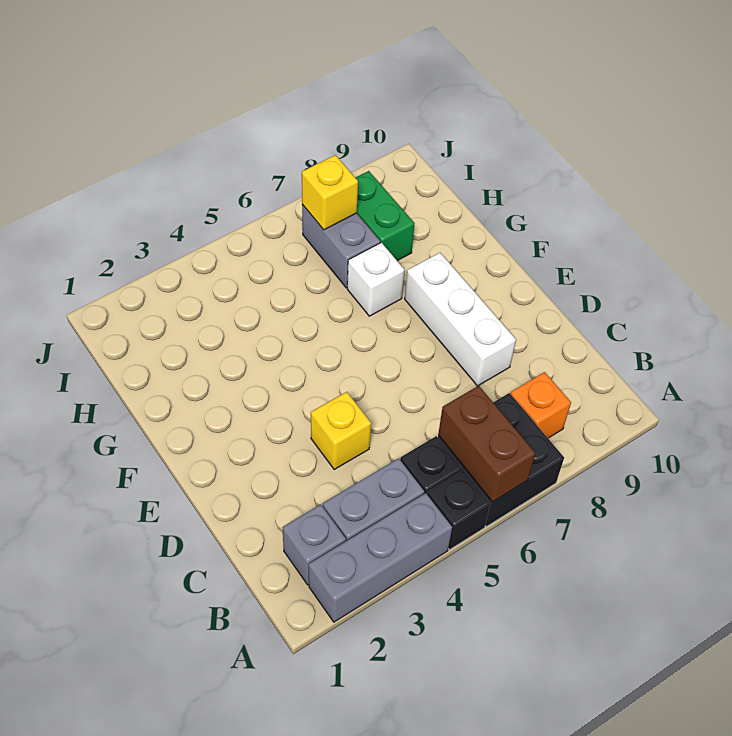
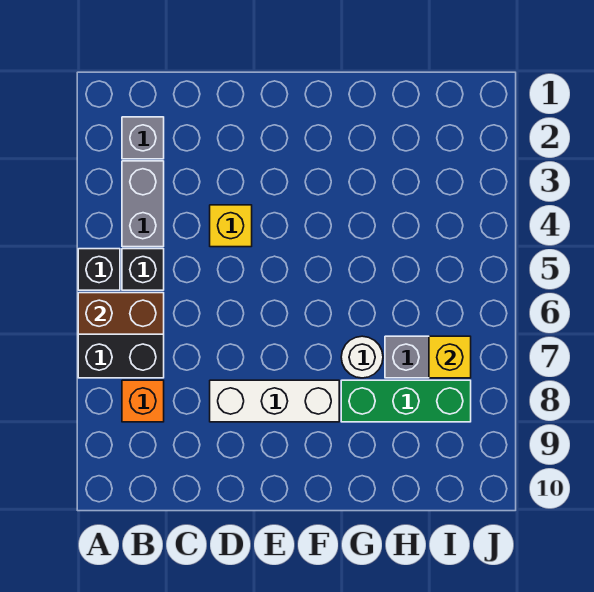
grey 1x3 brick [309,493,452,622] -> none
white 1x1 brick [347,243,404,316] -> white 1x1 round brick [341,336,383,378]
green 1x2 brick [355,171,415,261] -> green 1x3 brick [341,380,471,422]

